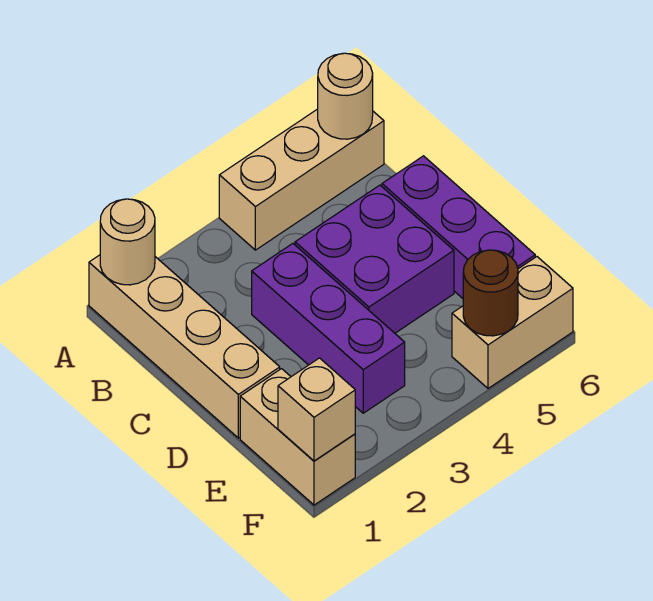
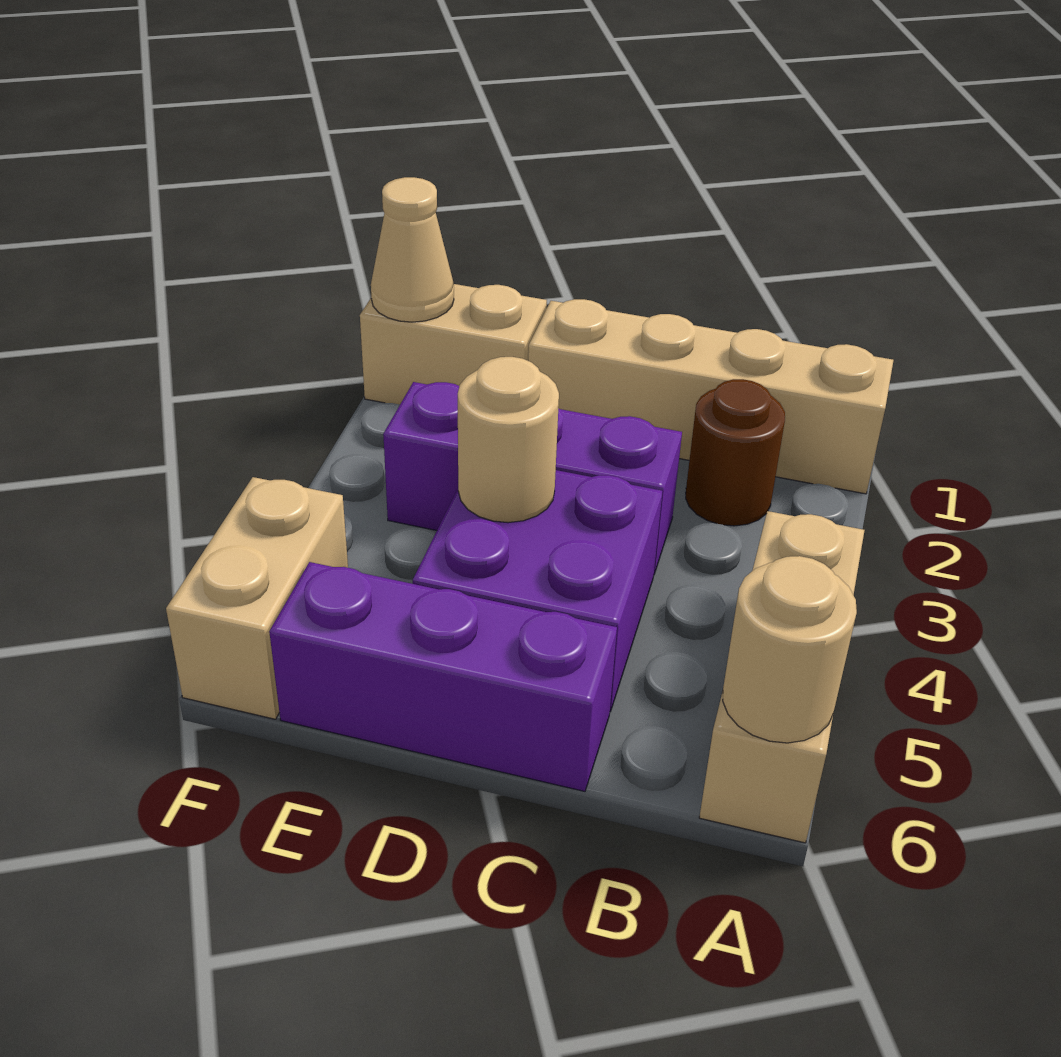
tan 1x1 round brick [100,199,155,285] -> tan 1x1 round brick moved to [458,357,559,523]
tan 1x1 brick [278,358,355,461] -> tan 1x1 cone [371,177,454,322]
brown 1x1 round brick [463,250,518,336] -> brown 1x1 round brick moved to [686,379,785,526]

